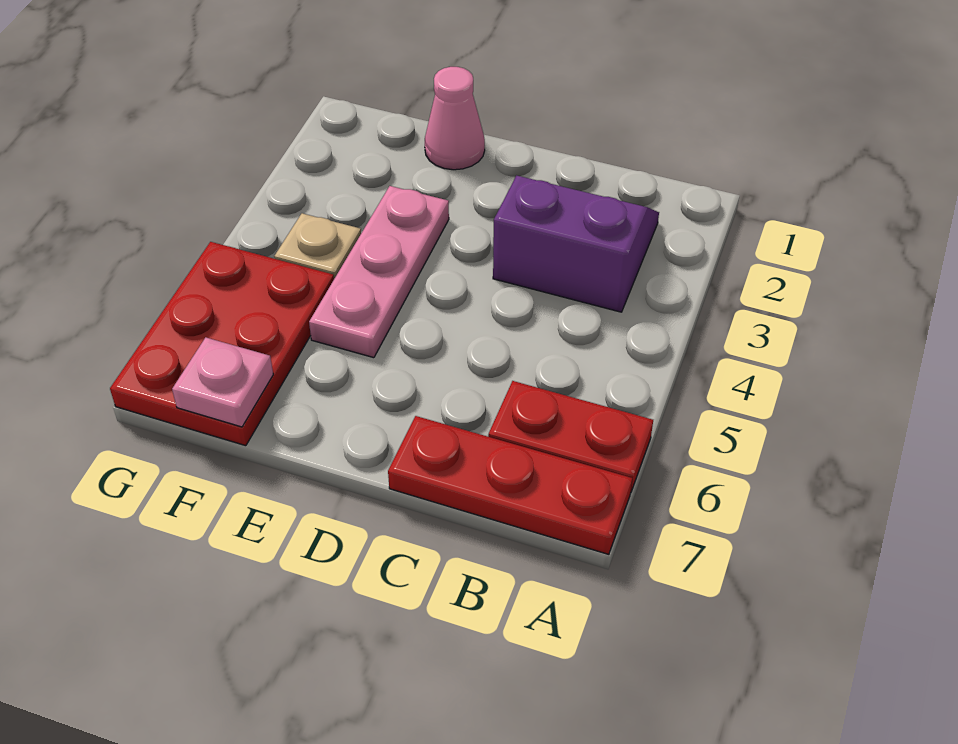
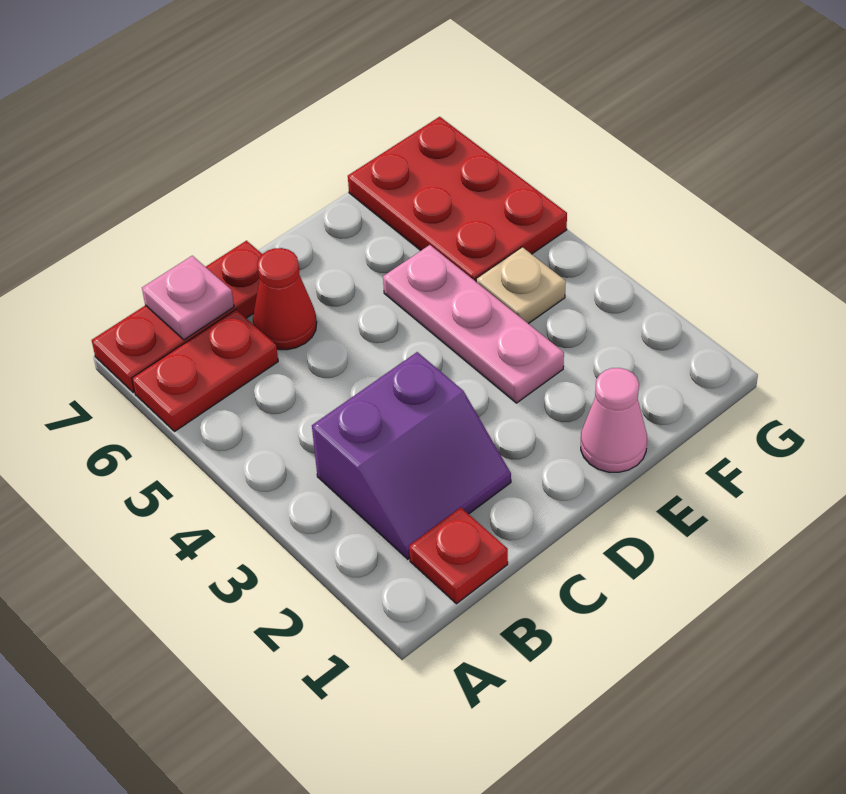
none -> red 1x1 plate [409,507,508,604]
none -> red 1x1 cone [253,248,317,350]
pink 1x1 plate [172,337,273,427] -> pink 1x1 plate moved to [142,256,234,340]

